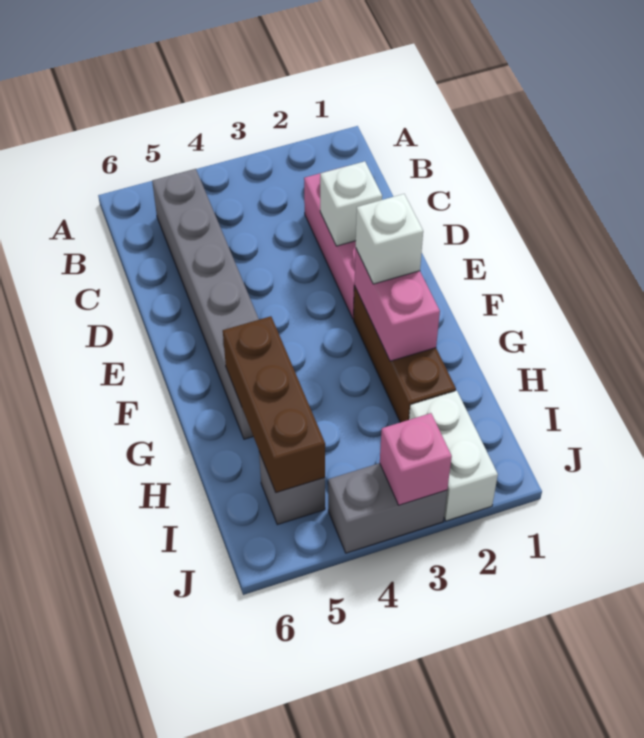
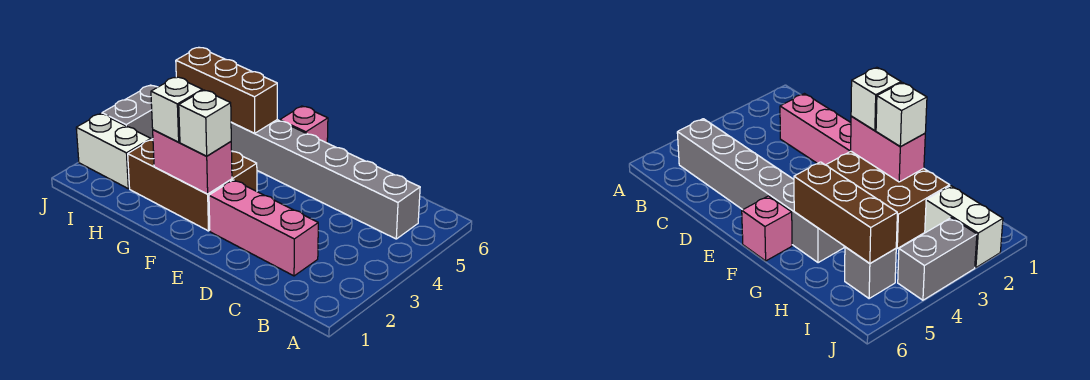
white 1x1 brick [320,161,382,246] -> white 1x1 brick moved to [151,77,202,142]
brown 1x3 brick [354,286,456,422] -> brown 2x3 brick [128,139,257,231]
pink 1x1 brick [380,413,452,505] -> pink 1x1 brick moved to [280,106,328,143]

